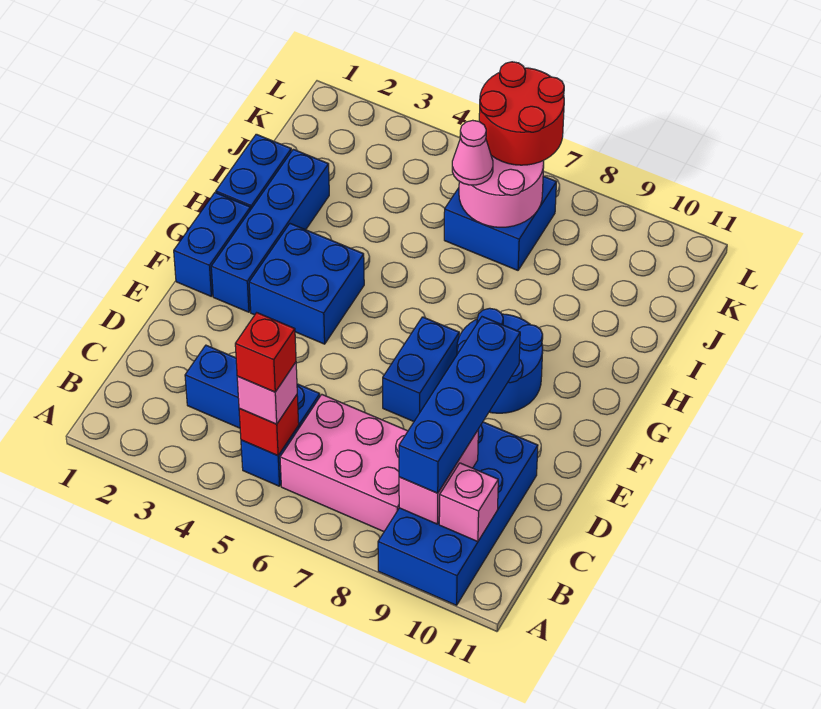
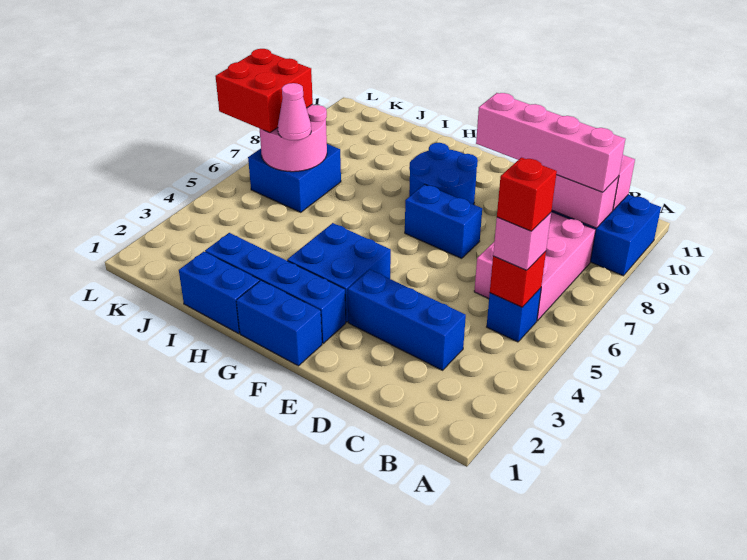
blue 1x4 brick [399,317,520,493] -> pink 1x4 brick [476,93,625,192]
blue 1x3 brick [185,345,320,428] -> blue 1x3 brick turned to [348,270,466,370]
red 2x2 round brick [479,62,564,165] -> red 2x2 brick [215,49,313,133]

